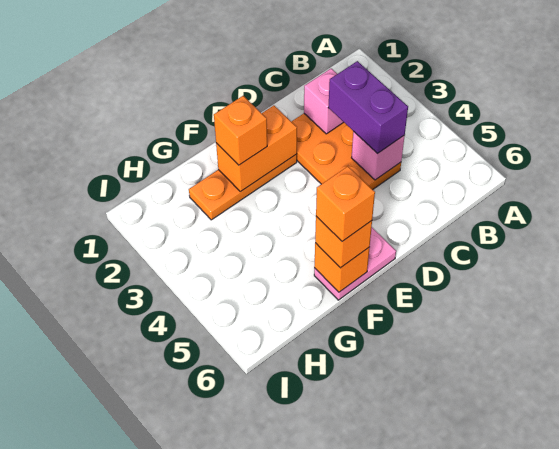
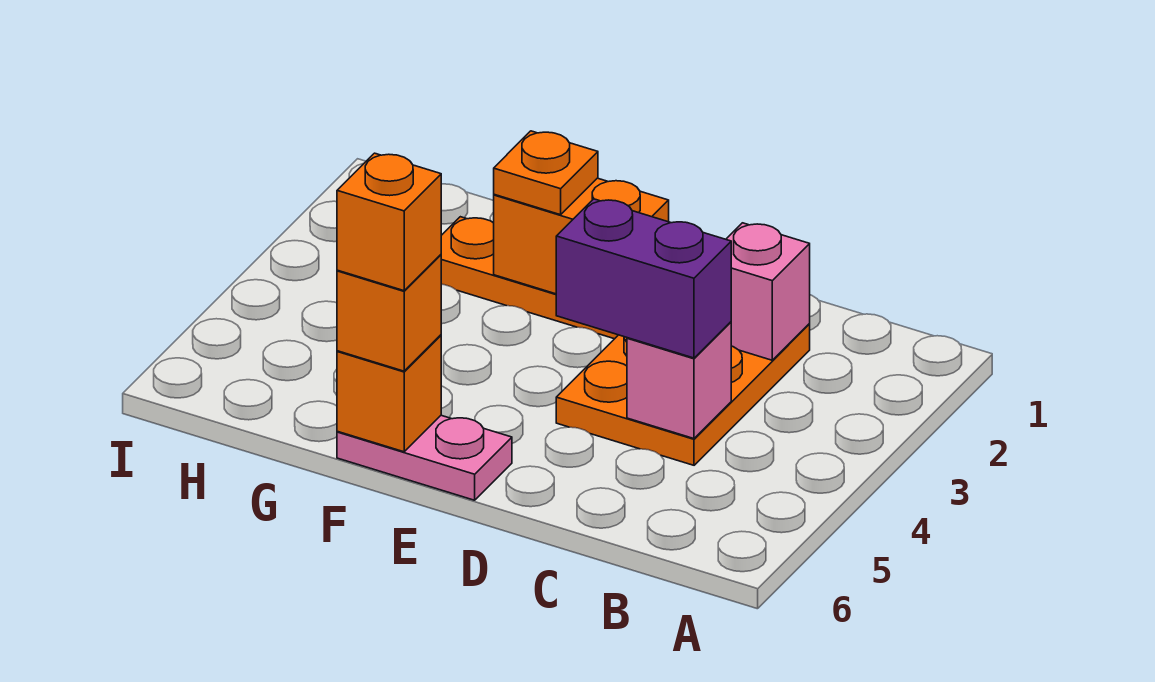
purple 1x2 brick [328,61,408,154] -> purple 1x2 brick turned to [556,199,731,358]
orange 1x1 brick [214,96,267,165] -> orange 1x1 plate [494,131,598,215]

